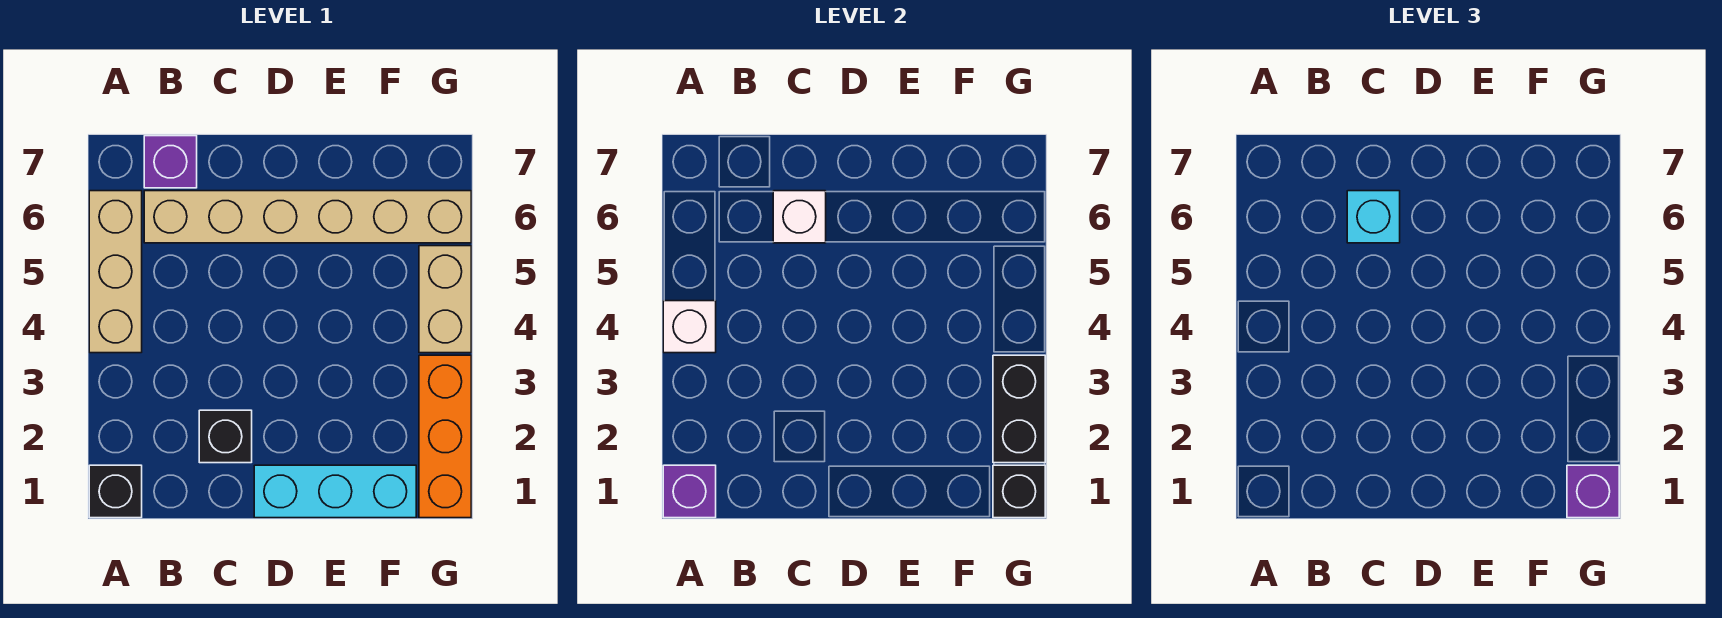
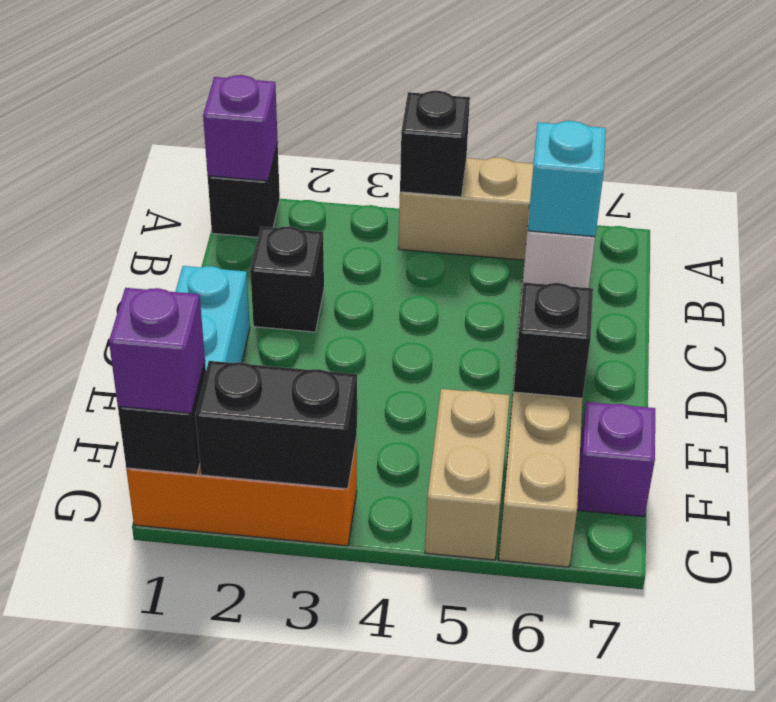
white 1x1 brick [663,301,716,353] -> black 1x1 brick [400,91,470,197]
purple 1x1 brick [144,136,197,188] -> purple 1x1 brick moved to [577,402,655,517]
none -> black 1x1 brick [514,283,593,398]
tan 1x2 brick [419,246,471,353] -> tan 1x2 brick turned to [425,389,510,560]

